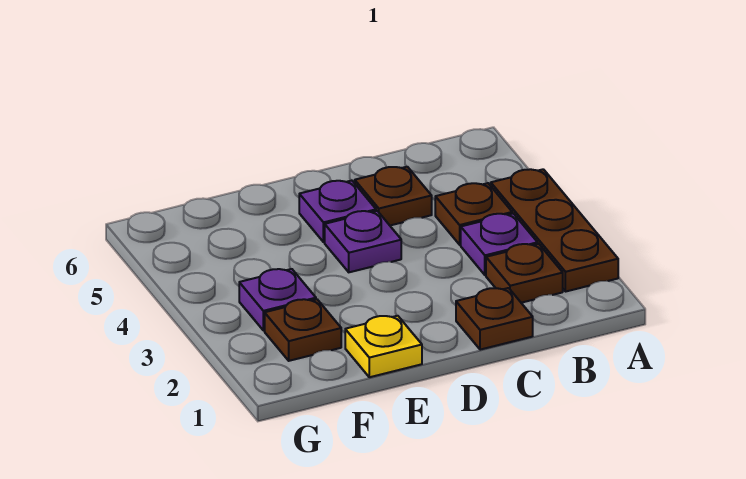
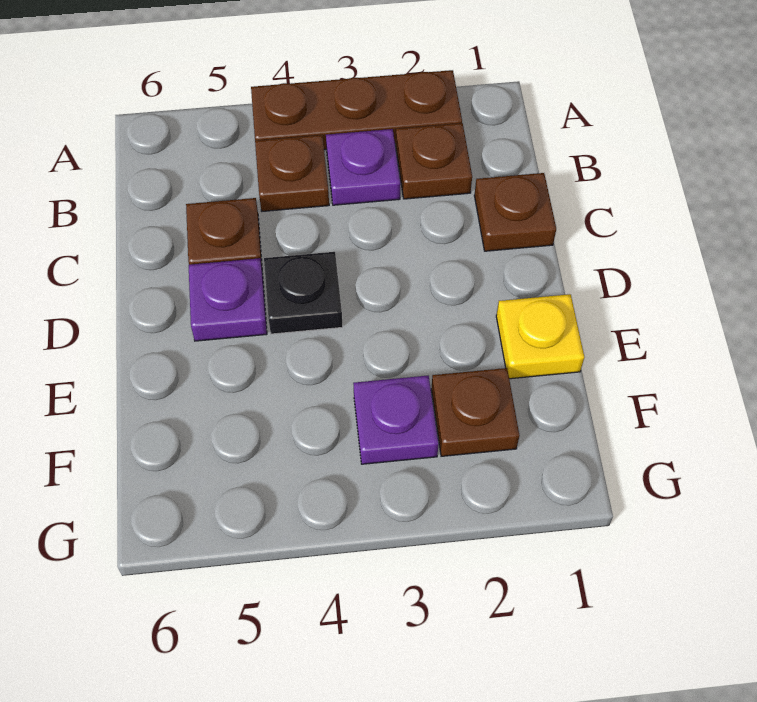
purple 1x1 plate [325,211,401,272] -> black 1x1 plate [264,252,343,334]

